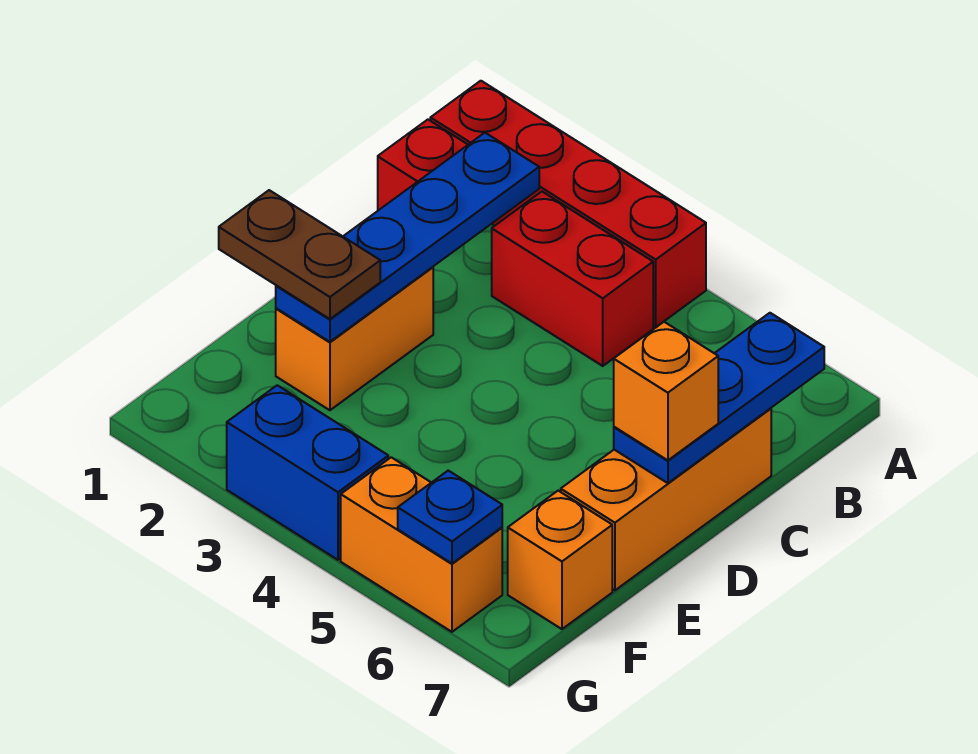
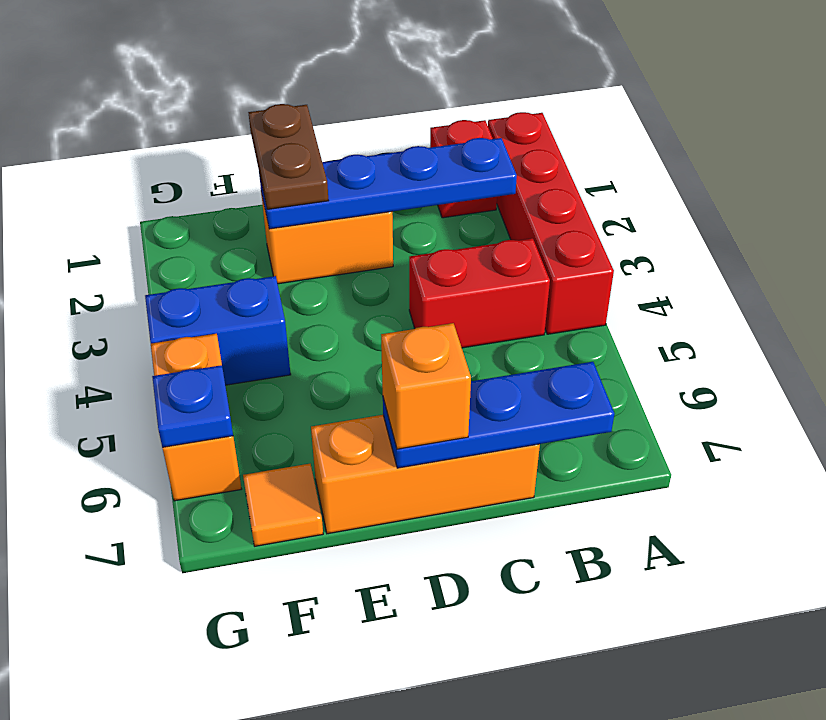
red 1x2 brick [492,192,653,366] -> red 1x2 brick turned to [409,238,550,348]
orange 1x1 brick [508,491,612,629] -> orange 1x1 tile [243,464,323,546]
blue 1x2 brick [227,385,388,560] -> blue 1x2 brick turned to [145,276,291,385]

